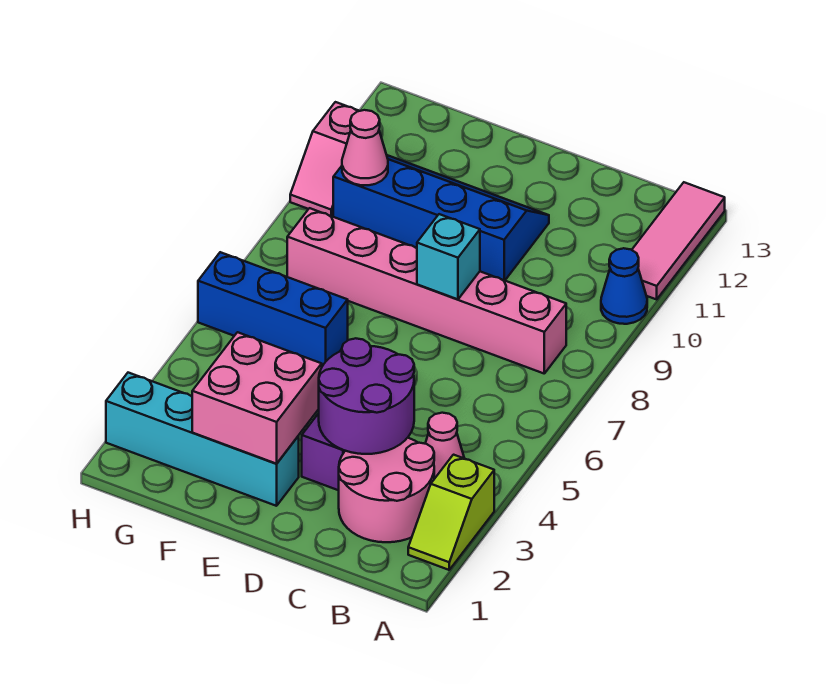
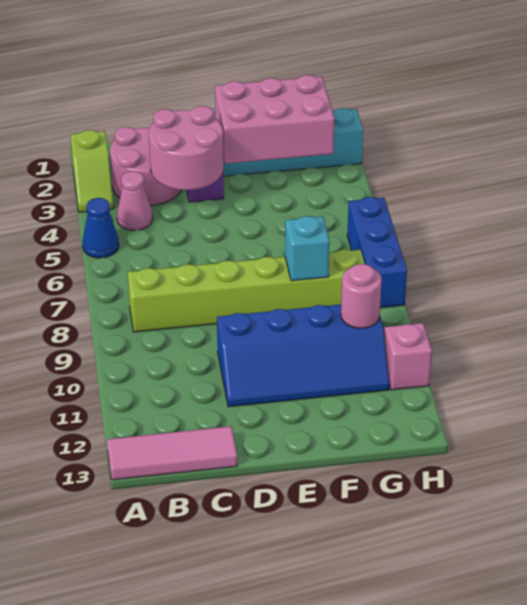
lime 1x2 slope [408,455,494,570] -> lime 1x2 slope turned to [71,130,114,212]
blue 1x1 cone [601,248,647,324] -> blue 1x1 cone moved to [83,198,119,258]
pink 1x3 tile [632,182,725,299] -> pink 1x3 tile turned to [107,426,237,480]
pink 1x6 brick [287,208,566,373] -> lime 1x6 brick [128,249,365,332]
purple 2x2 round brick [319,338,414,454] -> pink 2x2 round brick [149,106,224,190]
cyan 1x1 brick [417,214,480,299] -> cyan 1x1 brick moved to [285,216,330,281]
pink 2x2 brick [192,332,322,464] -> pink 2x3 brick [215,75,334,164]
blue 1x3 brick [198,252,348,366] -> blue 1x3 brick turned to [347,197,407,308]
pink 1x1 cone [342,110,388,185] -> pink 1x1 round brick [341,264,382,328]

